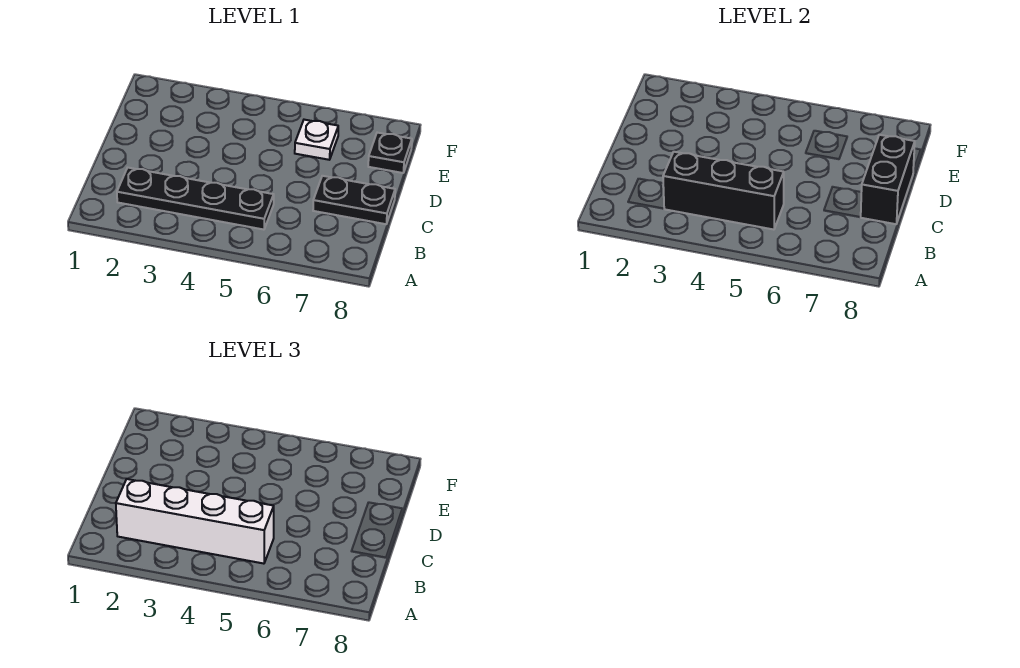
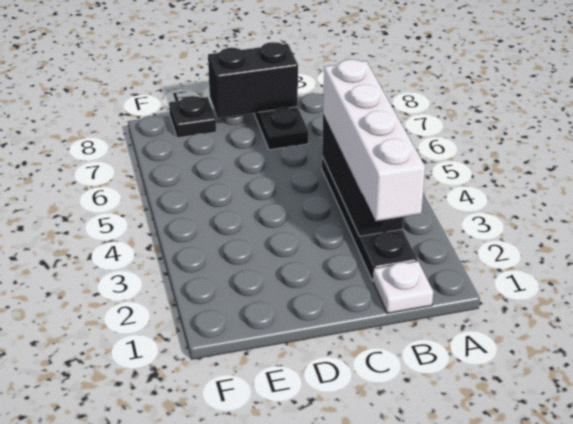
white 1x1 plate [295,120,338,160] -> white 1x1 plate moved to [373,261,433,314]

